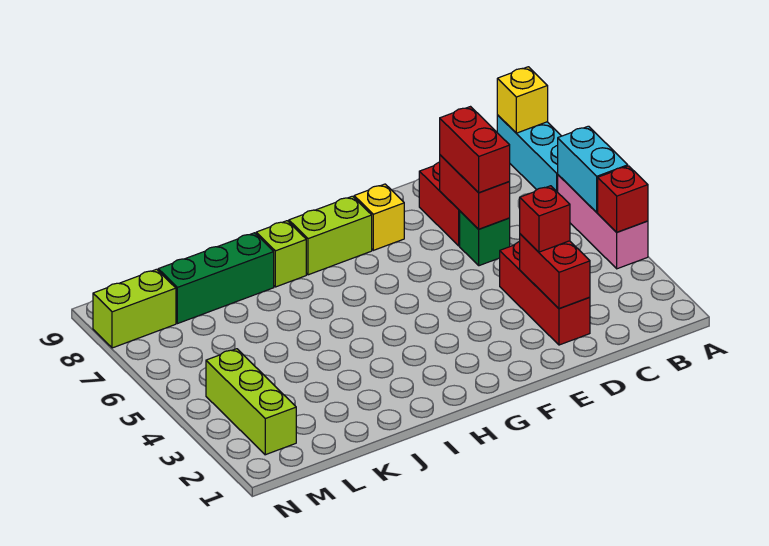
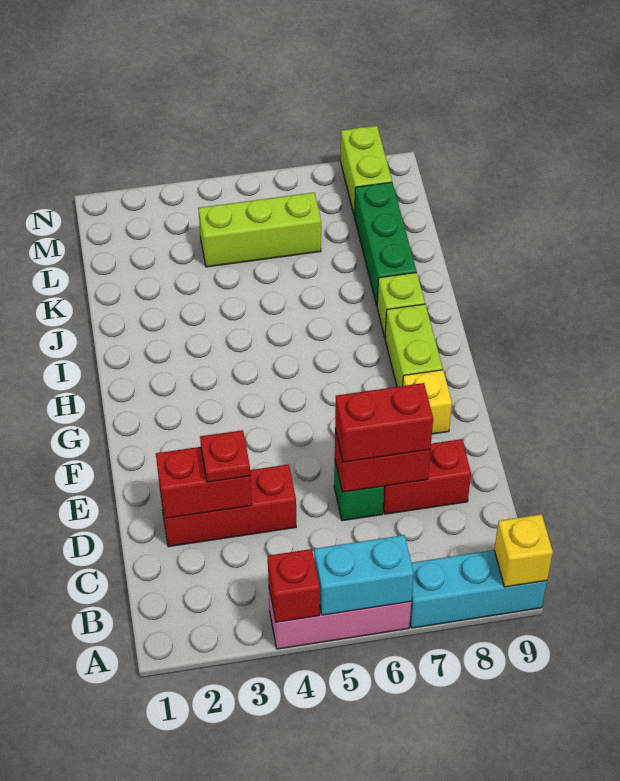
red 1x1 brick [520,186,570,252] -> red 1x1 plate [200,430,250,482]
lime 1x3 brick [206,349,296,455] -> lime 1x3 brick moved to [198,193,321,267]

